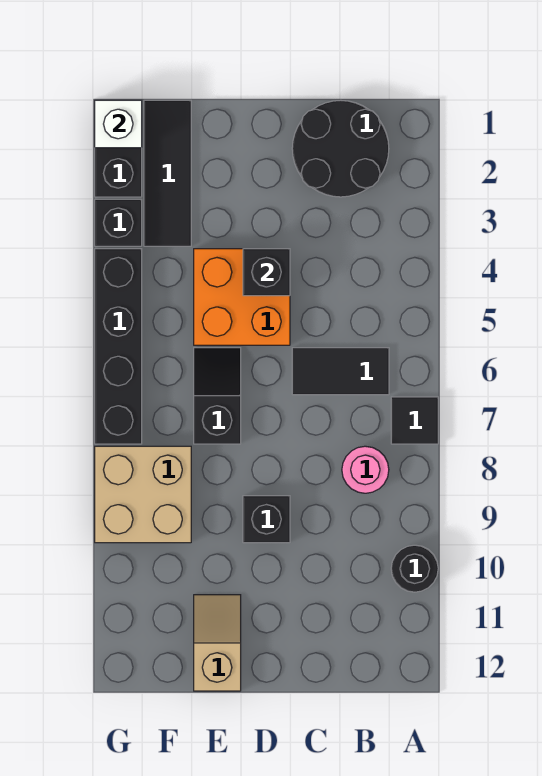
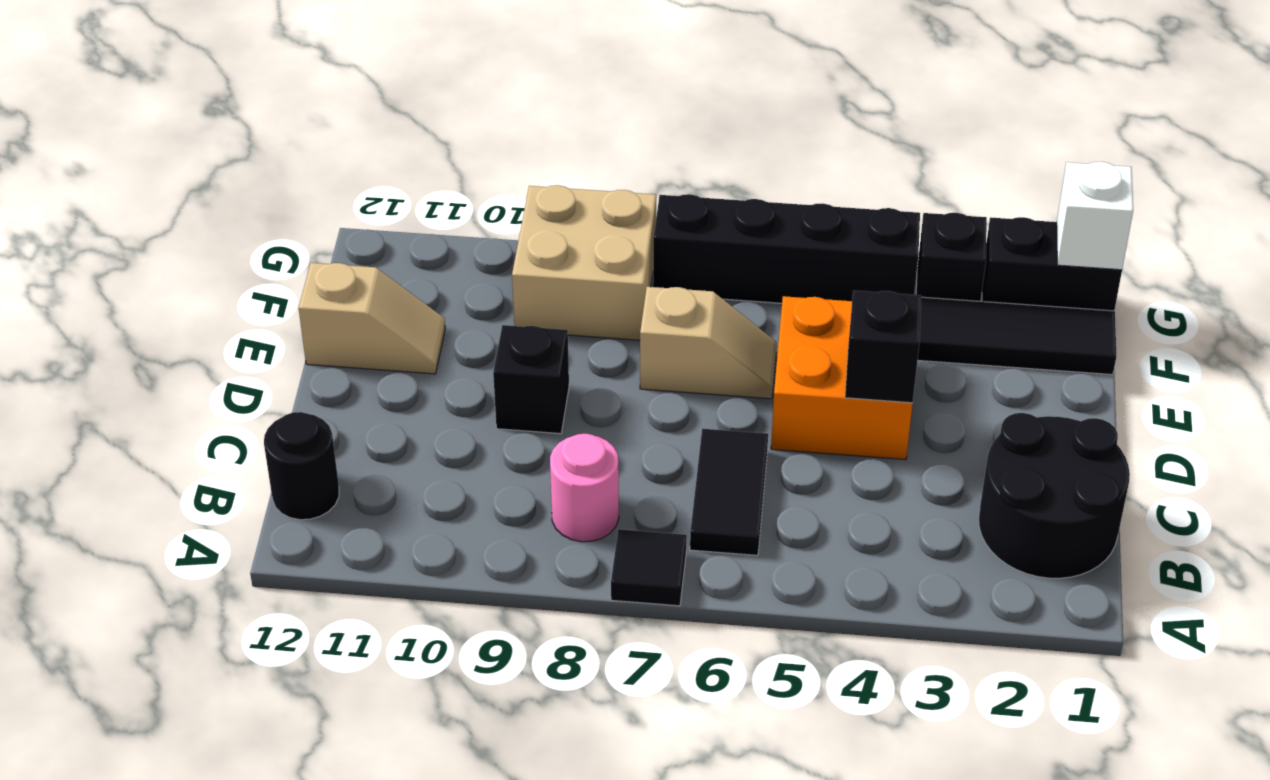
black 1x1 round brick [391,545,438,592] -> black 1x1 round brick moved to [264,412,339,520]
black 1x2 slope [194,348,241,444] -> tan 1x2 slope [640,287,777,399]

